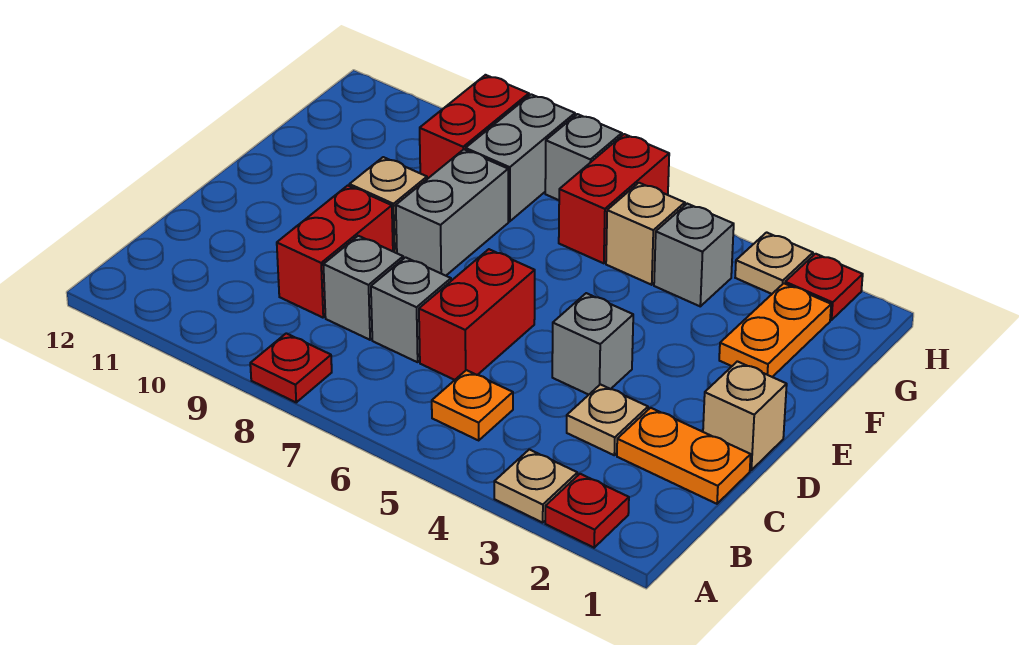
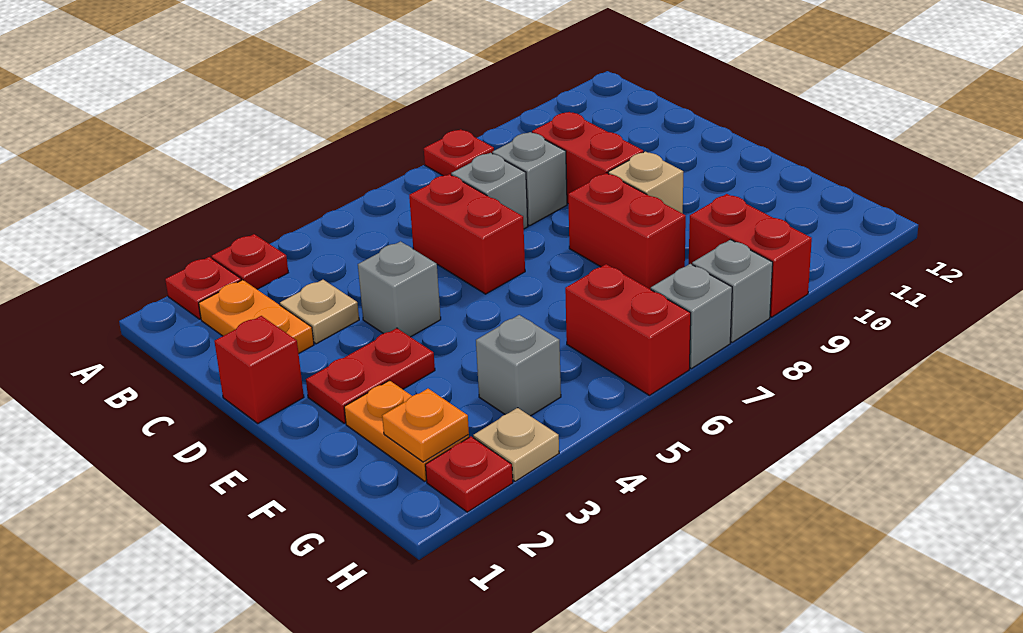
tan 1x1 plate [494,449,577,523] -> red 1x1 plate [212,234,288,289]
orange 1x1 plate [432,370,513,440] -> orange 1x1 plate moved to [382,389,469,462]
orange 1x2 plate [617,408,751,504] -> orange 1x2 plate turned to [199,280,314,353]
tan 1x1 brick [703,361,787,470] -> red 1x1 brick [214,316,304,423]
none -> red 1x2 plate [306,328,435,423]
grey 1x2 brick [396,149,508,276] -> red 1x2 brick [568,173,686,289]
tan 1x1 brick [606,183,685,285] -> none
grey 1x2 brick [466,94,575,221] -> grey 1x1 brick [692,240,773,342]

